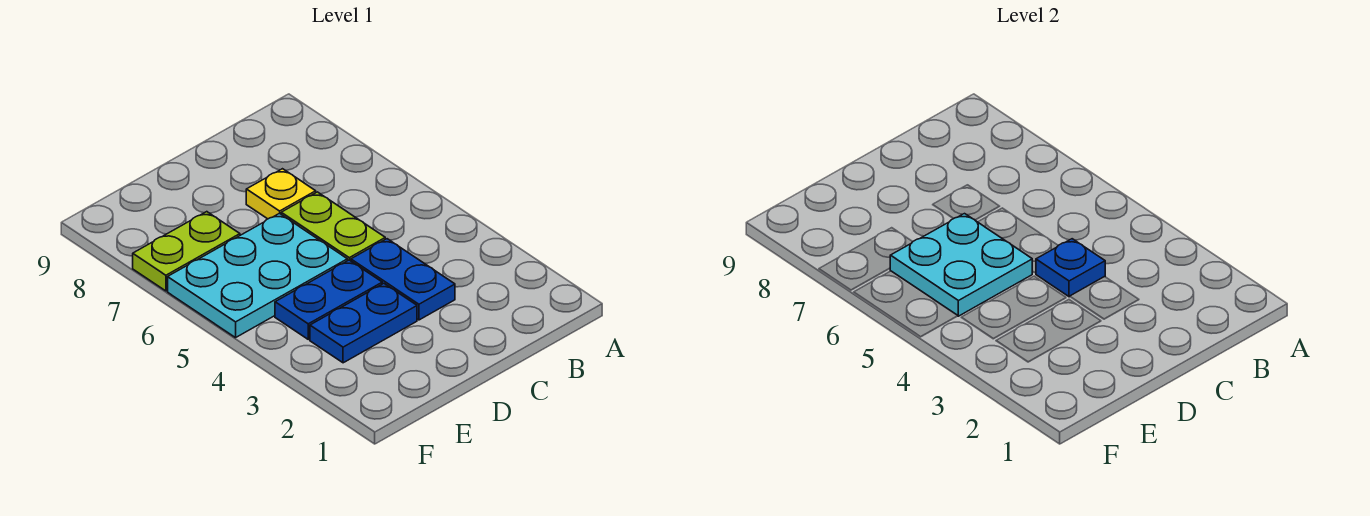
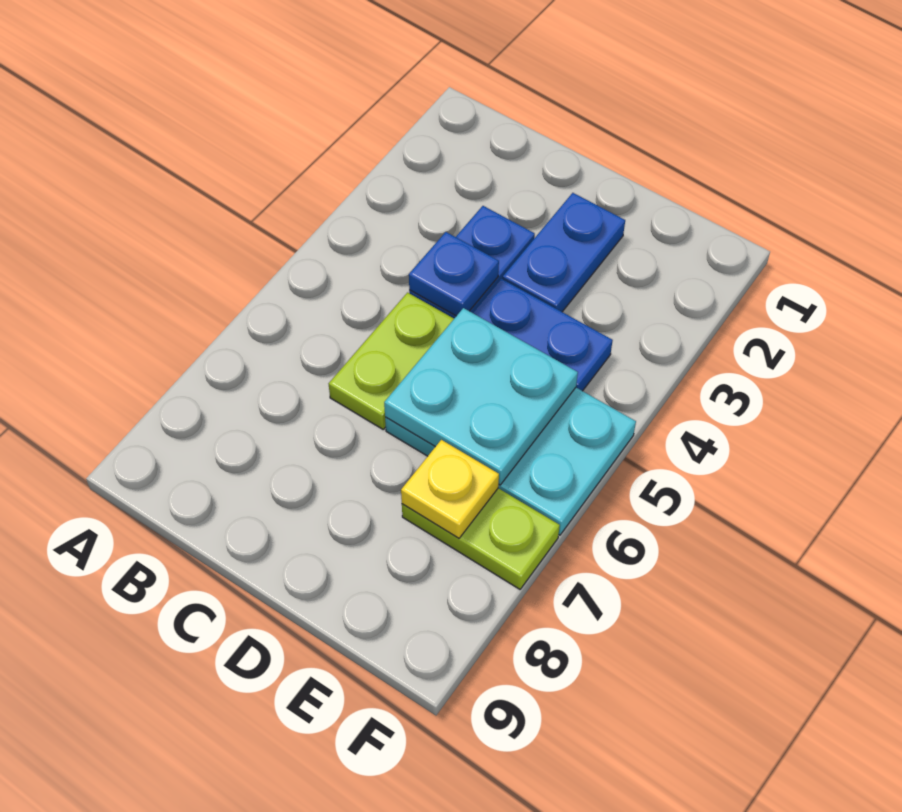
yellow 1x1 plate [246,169,316,219] -> yellow 1x1 plate moved to [401,440,499,538]
blue 1x2 plate [310,284,417,363] -> blue 1x2 plate turned to [503,193,625,312]

